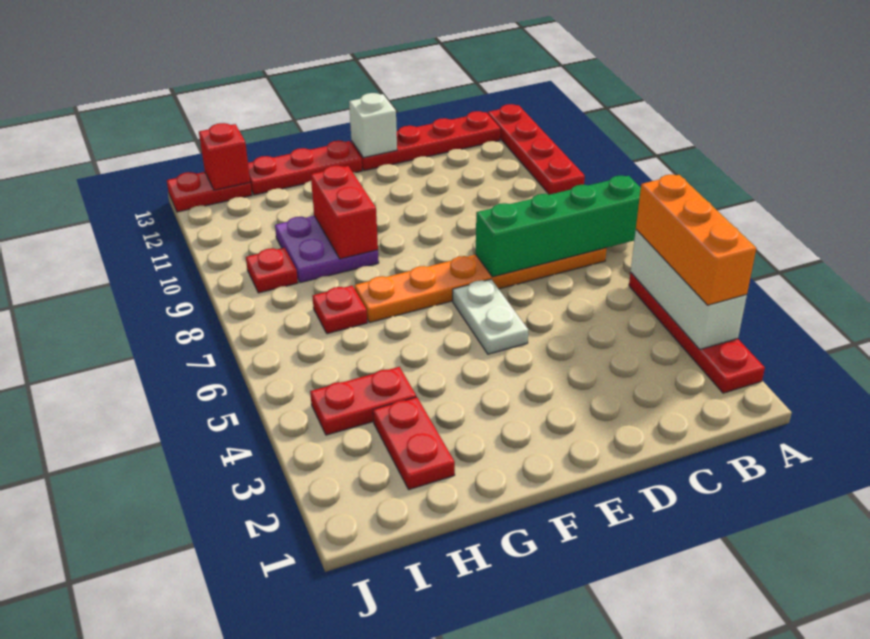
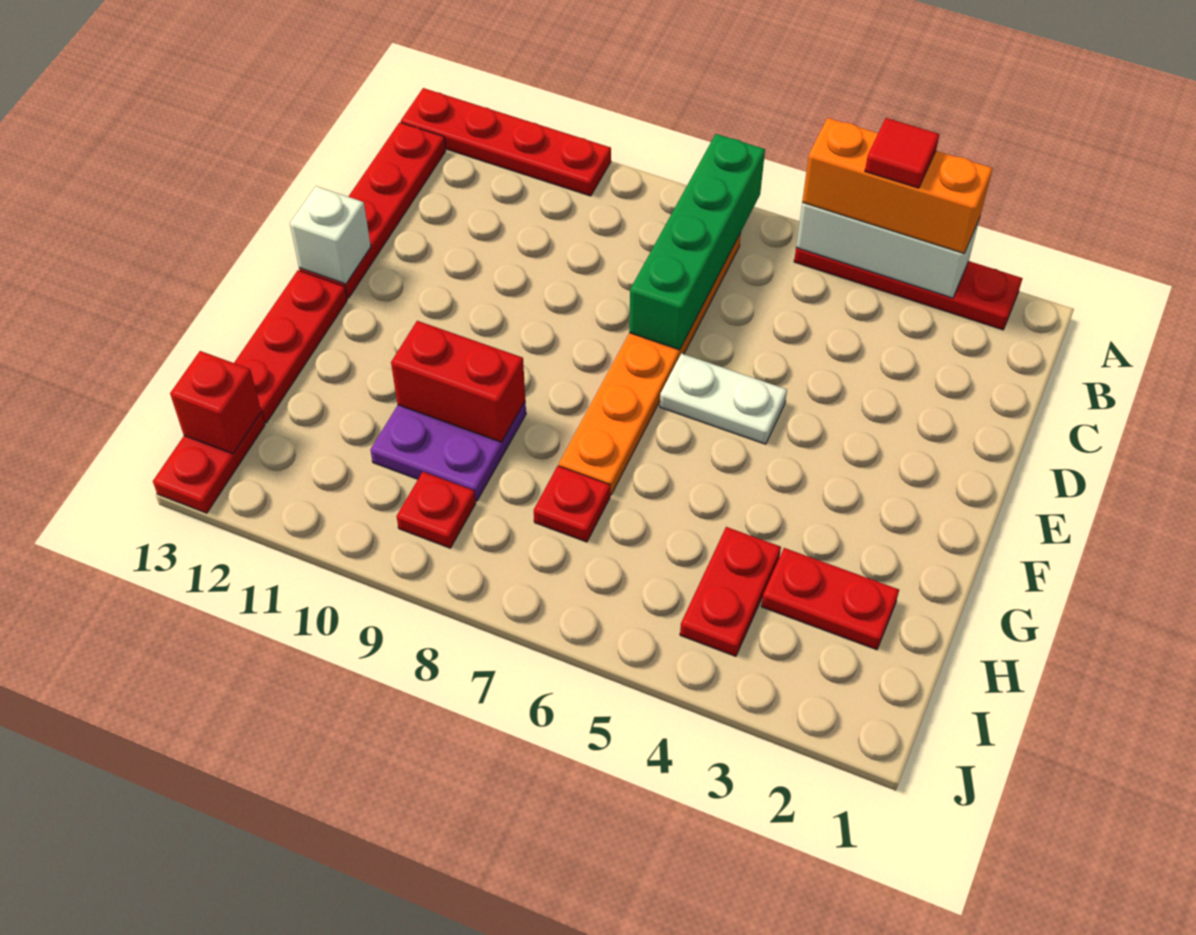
none -> red 1x1 tile [865,118,939,188]

